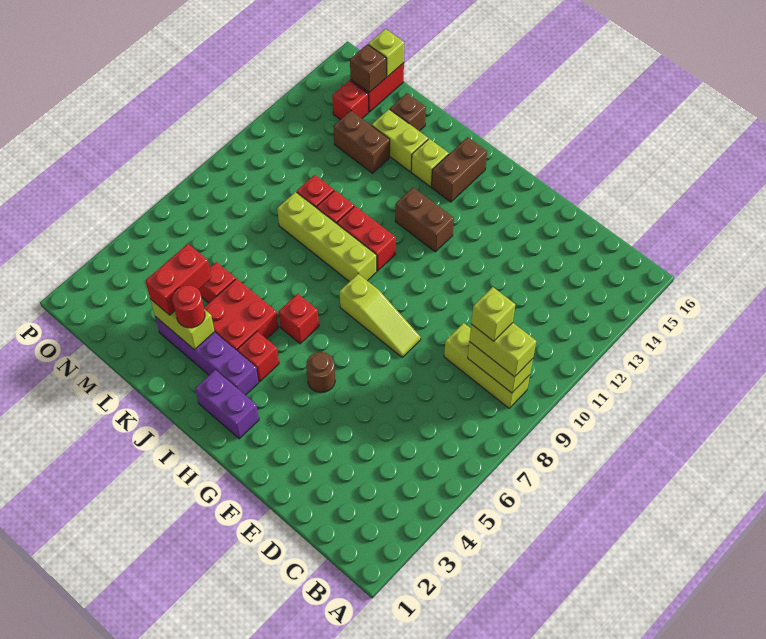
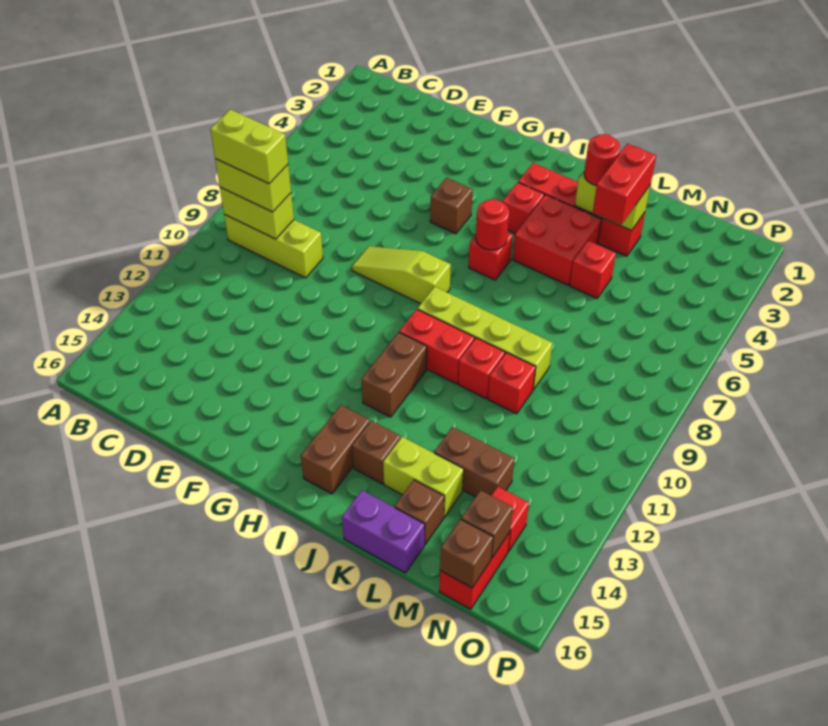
lime 1x1 brick [471,287,515,341] -> lime 1x2 brick [210,109,288,184]
brown 1x1 round brick [306,352,335,393] -> brown 1x1 brick [430,178,473,234]
purple 1x2 brick [195,370,259,439] -> purple 1x2 brick moved to [342,490,425,573]
brown 1x2 brick [395,187,454,252] -> brown 1x2 brick turned to [361,332,427,417]
purple 1x4 brick [155,317,259,395] -> red 1x4 brick [518,163,645,256]
none -> red 1x1 round brick [476,199,509,250]
lime 1x1 brick [411,139,449,187] -> brown 1x1 brick [352,421,400,484]
lime 1x1 brick [368,29,404,77] -> brown 1x1 brick [440,519,493,588]

